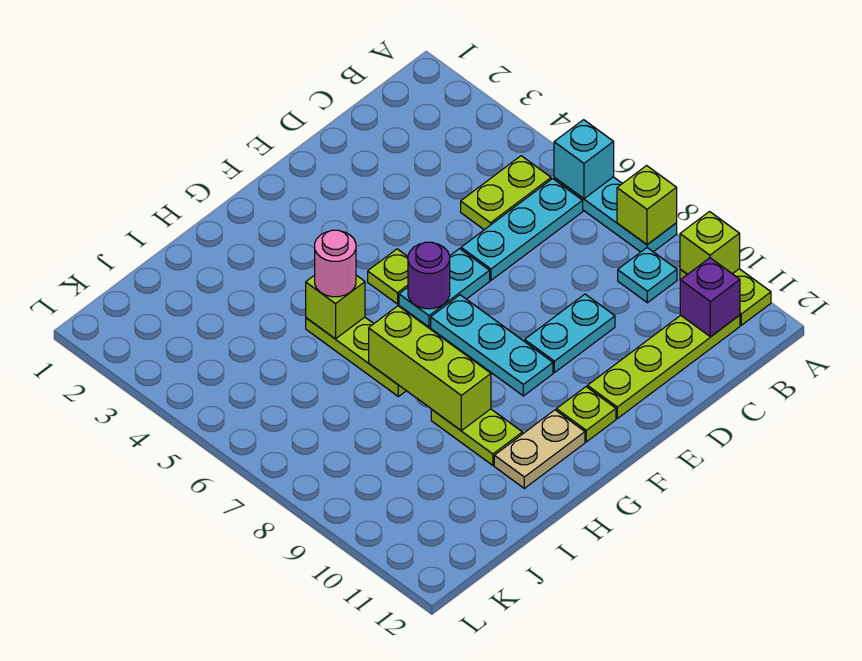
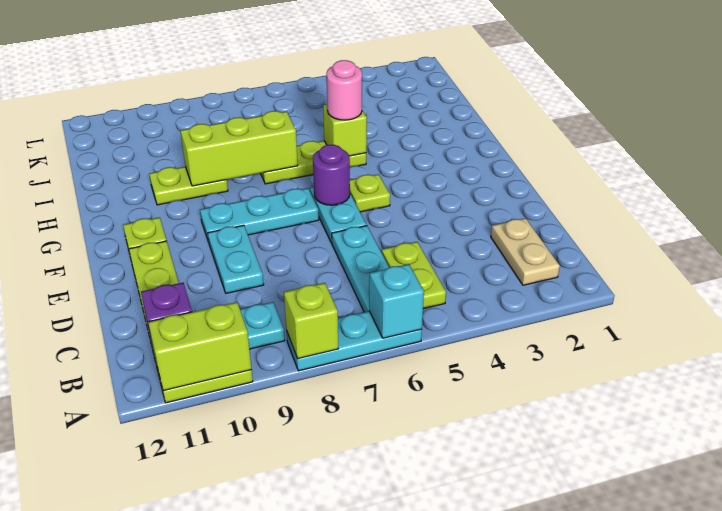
lime 1x1 brick [680,212,740,274] -> lime 1x2 brick [148,302,252,391]
tan 1x2 plate [494,410,585,488] -> tan 1x2 plate moved to [491,218,560,285]

